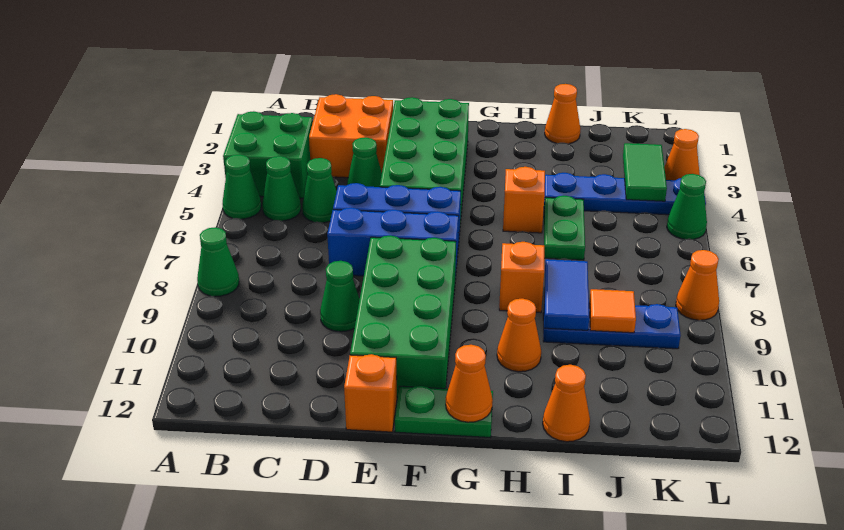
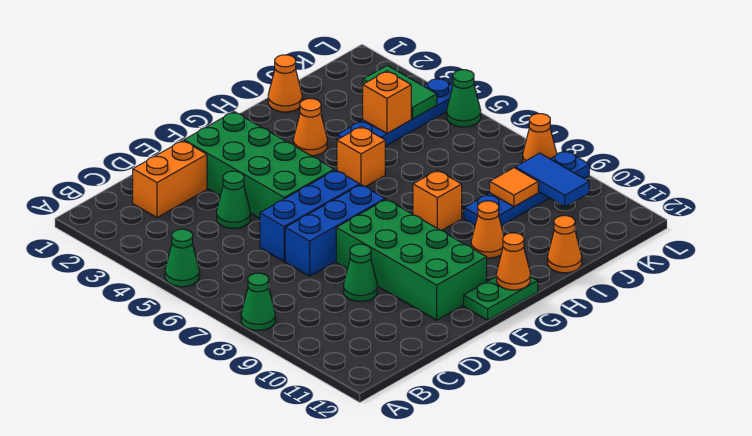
green 2x2 brick [223,111,313,198] -> none
green 1x1 cone [262,156,301,221] -> none
orange 2x2 brick [309,94,393,178] -> orange 1x2 brick [133,141,207,218]
green 1x1 cone [302,158,337,223] -> none
orange 1x1 brick [344,354,397,432] -> orange 1x1 brick moved to [363,71,411,133]
green 1x2 plate [544,196,585,260] -> none
blue 1x2 tile [544,259,589,330] -> blue 1x2 tile moved to [515,153,589,207]
blue 1x3 plate [543,304,681,349] -> blue 1x4 plate [464,150,589,226]
orange 1x1 cone [664,129,700,180] -> orange 1x1 cone moved to [293,99,327,156]

